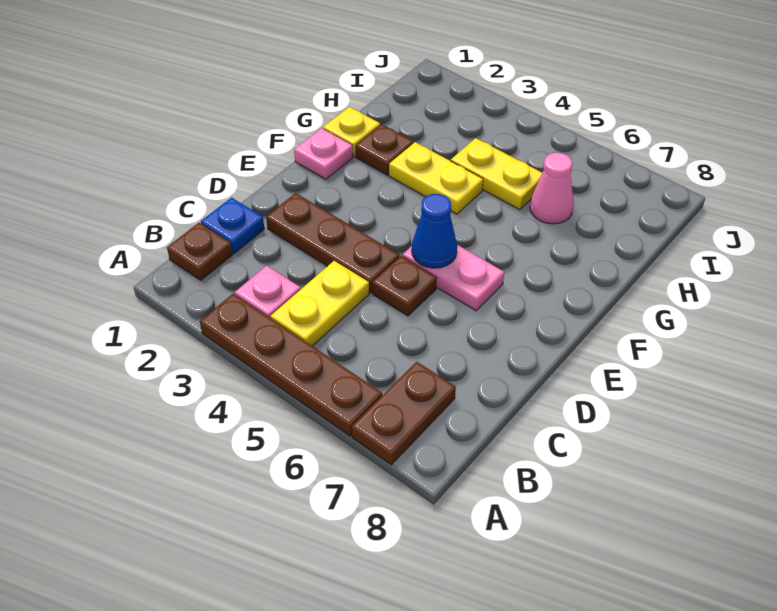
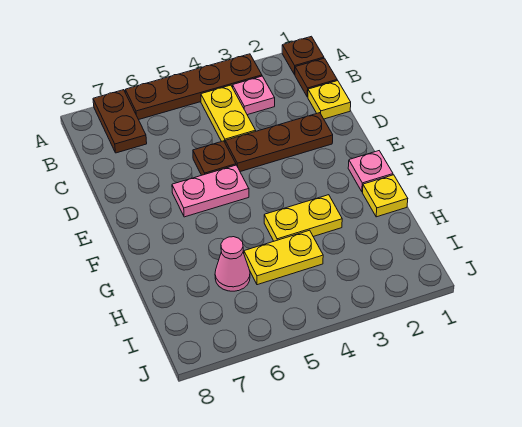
blue 1x1 plate [201,198,264,253] -> yellow 1x1 plate [308,81,351,119]
blue 1x1 cone [412,194,457,268] -> none
brown 1x1 plate [356,124,413,175] -> brown 1x1 plate moved to [282,36,324,75]

